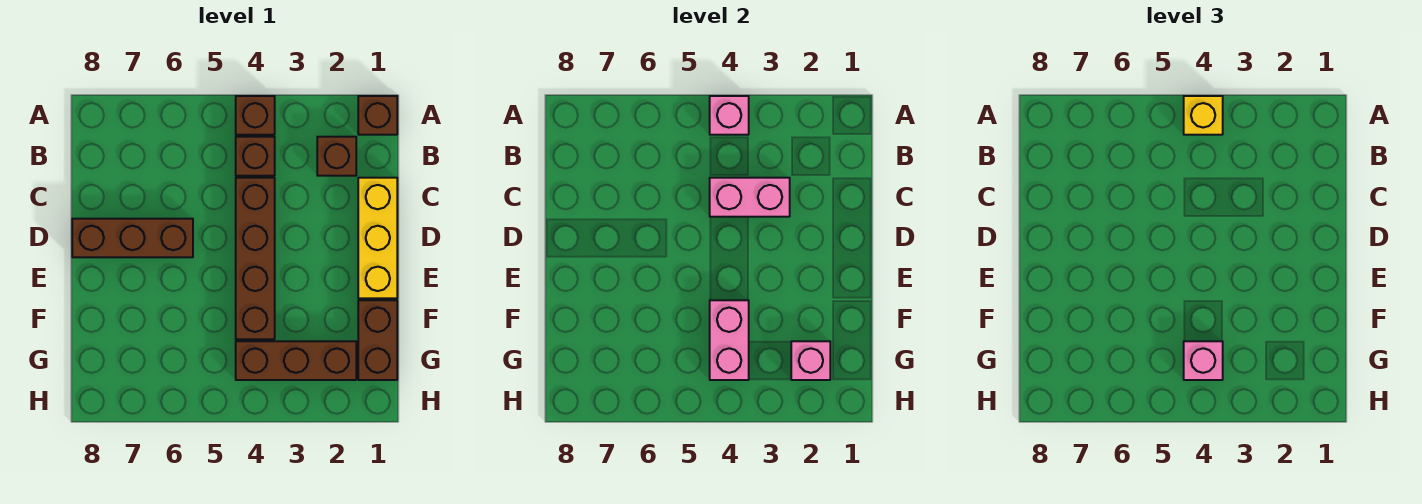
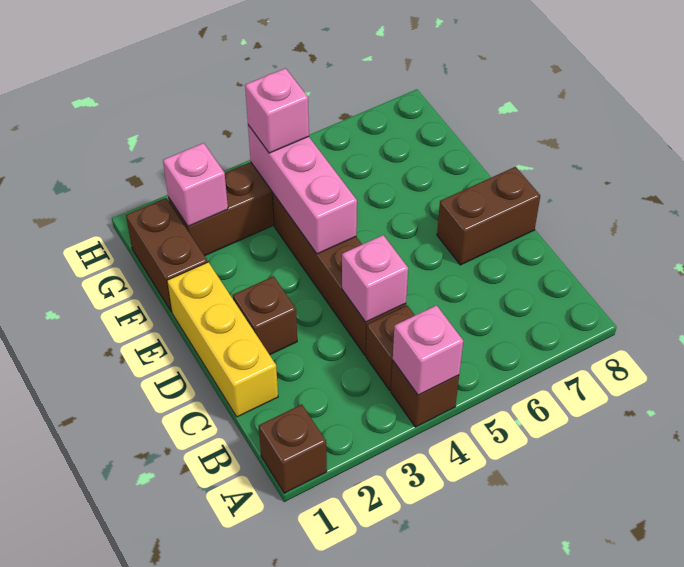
yellow 1x1 brick [1184,96,1223,135] -> none
brown 1x1 brick [317,137,356,176] -> brown 1x1 brick moved to [233,276,297,355]
pink 1x2 brick [710,178,790,217] -> pink 1x1 brick [342,235,408,322]
brown 1x3 brick [72,219,193,257] -> brown 1x2 brick [437,167,540,265]
pink 1x2 brick [710,300,749,380] -> pink 1x3 brick [248,125,357,254]

